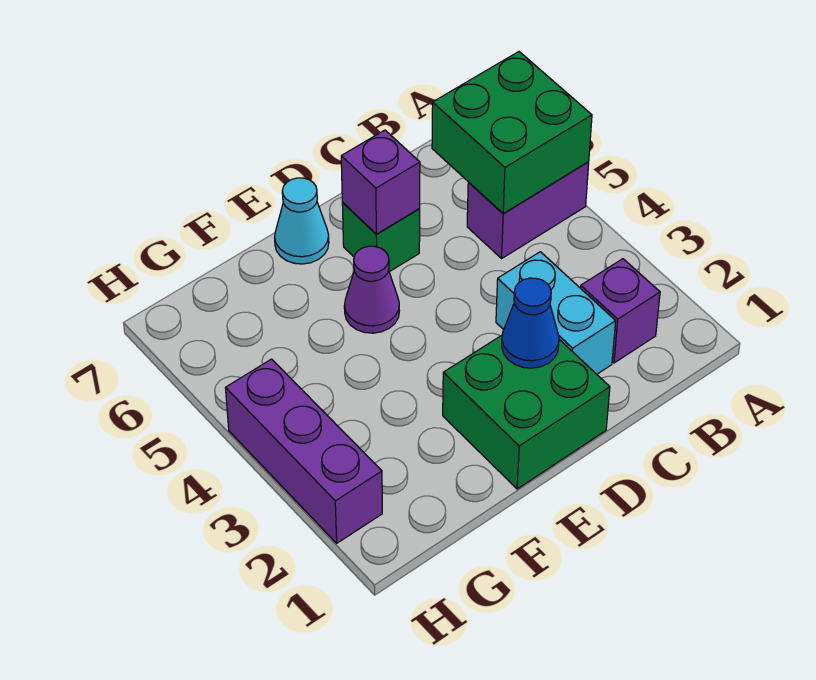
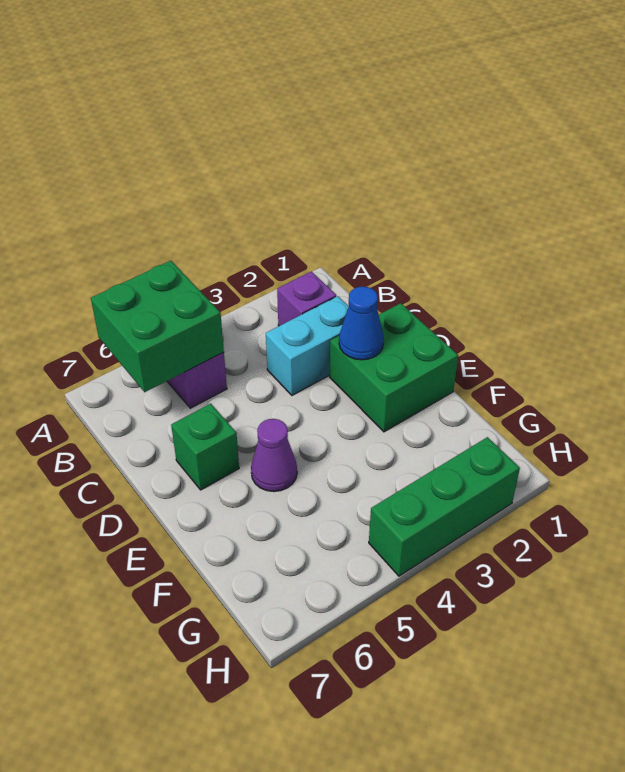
purple 1x1 brick [341,130,420,234] -> none
cyan 1x1 cone [275,178,329,264] -> none
purple 1x3 brick [226,359,382,543] -> green 1x3 brick [369,437,520,576]

